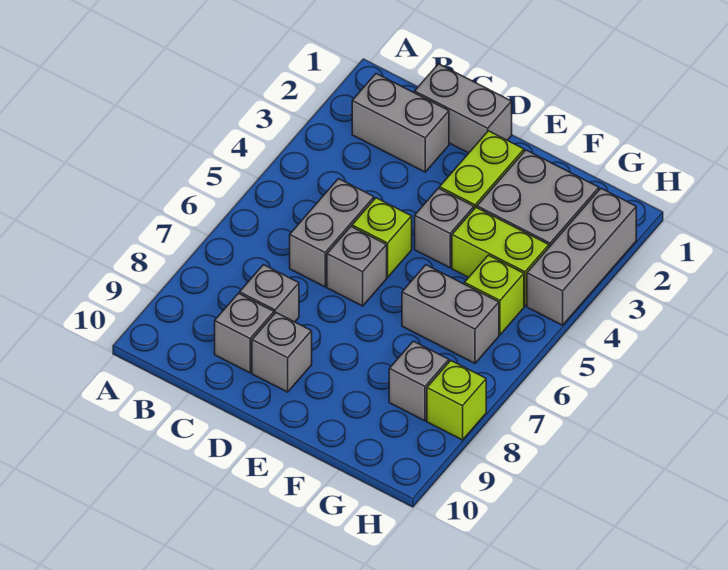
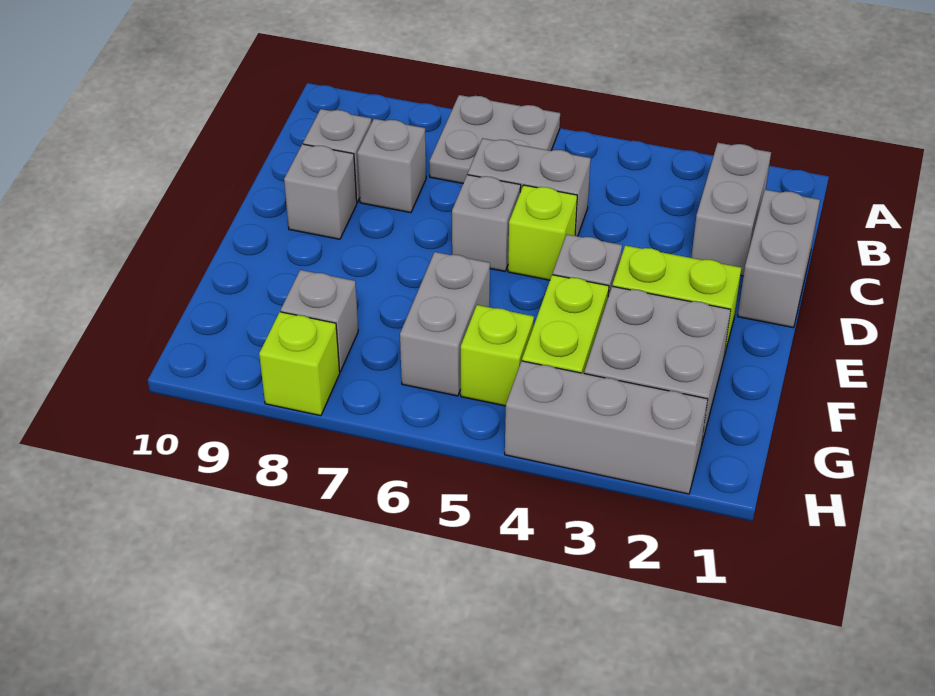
none -> grey 2x2 plate [429,95,560,183]

